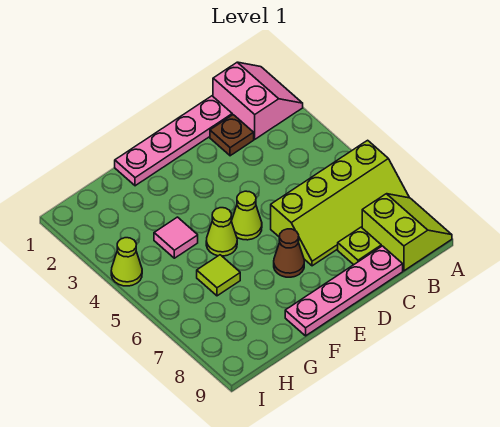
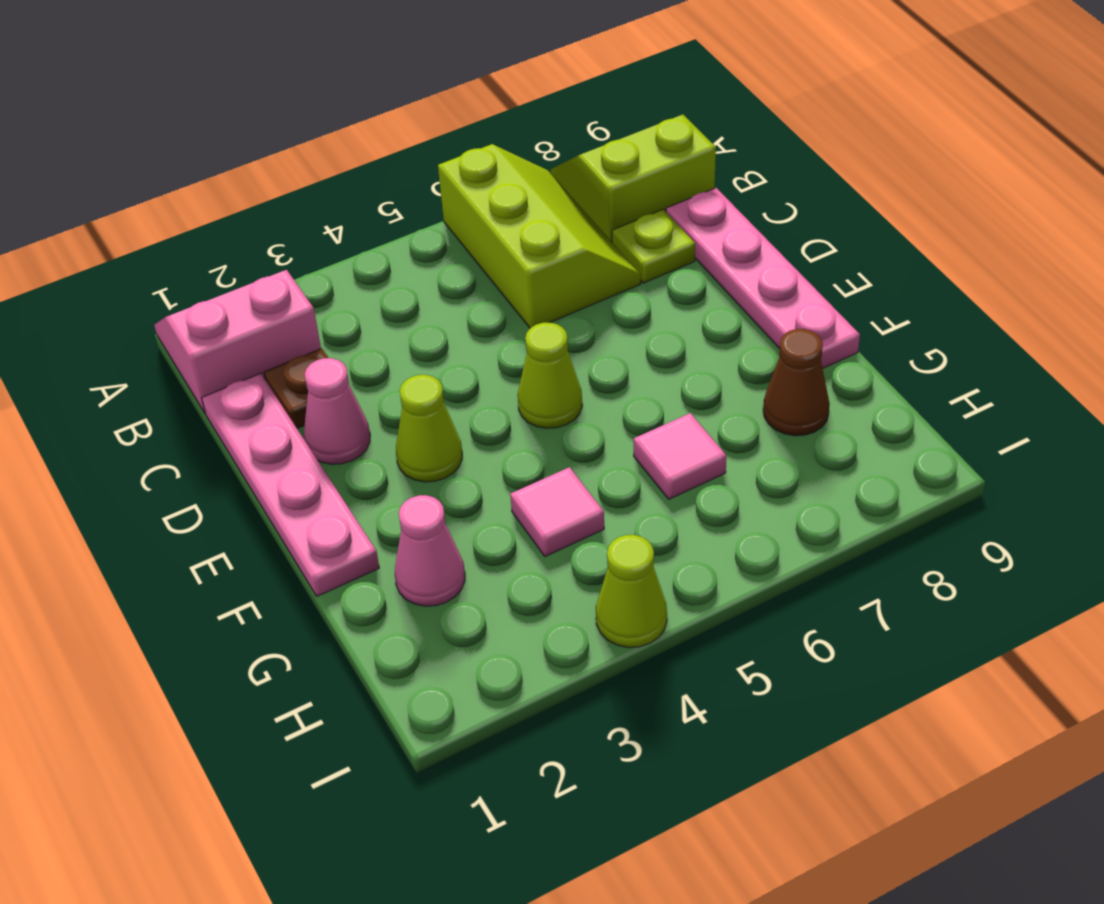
lime 2x4 slope [271,140,409,266] -> lime 2x3 slope [438,144,641,328]
none -> pink 1x1 cone [304,358,370,464]
brown 1x1 cone [274,229,304,277] -> brown 1x1 cone moved to [763,329,830,436]
lime 1x1 cone [206,208,237,256] -> lime 1x1 cone moved to [396,375,462,482]
none -> pink 1x1 cone [395,495,465,606]
lime 1x1 tile [197,255,240,296] -> pink 1x1 tile [634,413,726,499]

